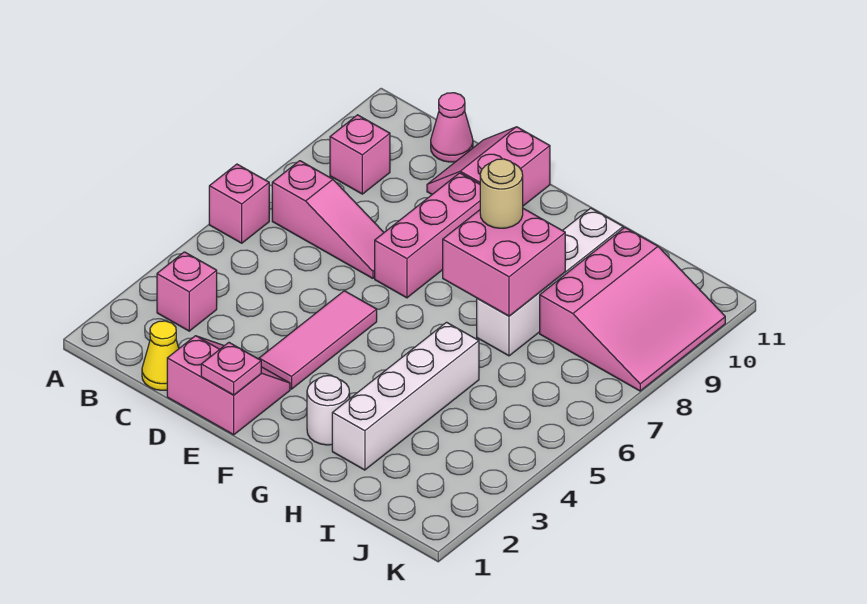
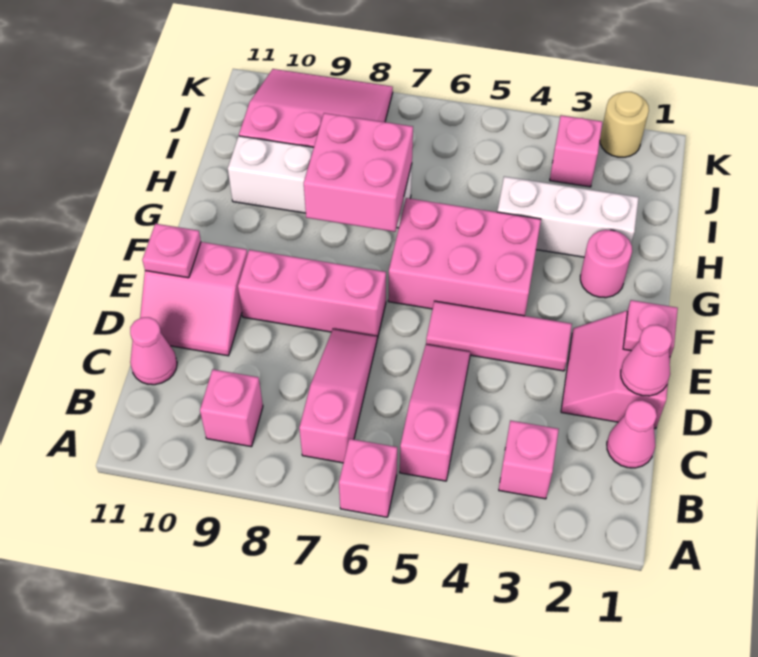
none -> pink 1x3 slope [400,344,470,481]
yellow 1x1 cone [142,321,179,390] -> pink 1x1 cone [607,400,657,468]
none -> pink 1x1 cone [621,325,672,396]
none -> pink 1x1 plate [142,224,201,278]
none -> pink 2x3 brick [388,198,541,316]
white 1x1 round brick [307,376,350,445] -> pink 1x1 round brick [580,230,632,298]
tan 1x1 round brick [480,159,523,228] -> tan 1x1 round brick moved to [600,92,649,157]
white 1x4 brick [332,322,479,470] -> white 1x3 brick [497,177,639,257]
none -> pink 1x1 brick [550,115,602,187]

